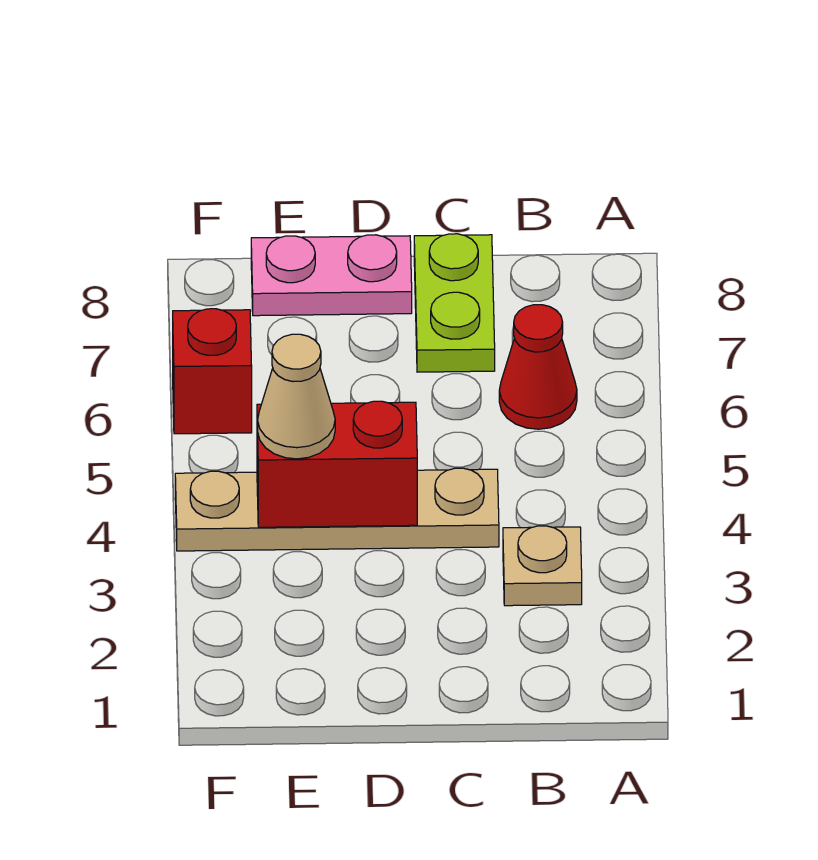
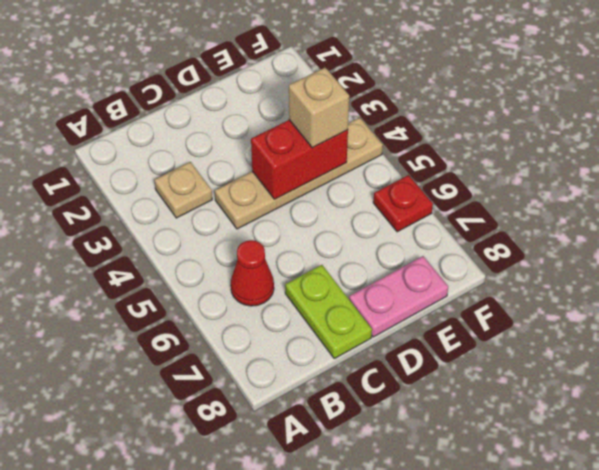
tan 1x1 cone [258,334,335,459] -> tan 1x1 brick [289,67,349,148]
red 1x1 brick [173,309,252,434] -> red 1x1 plate [373,175,433,232]

